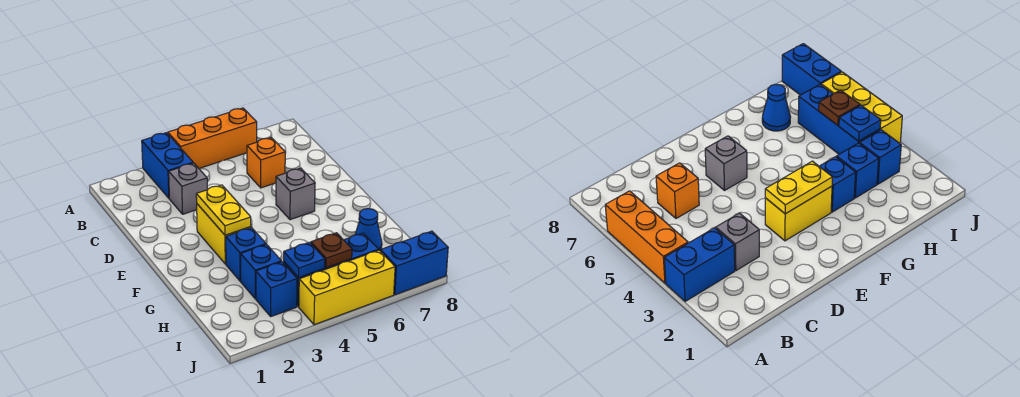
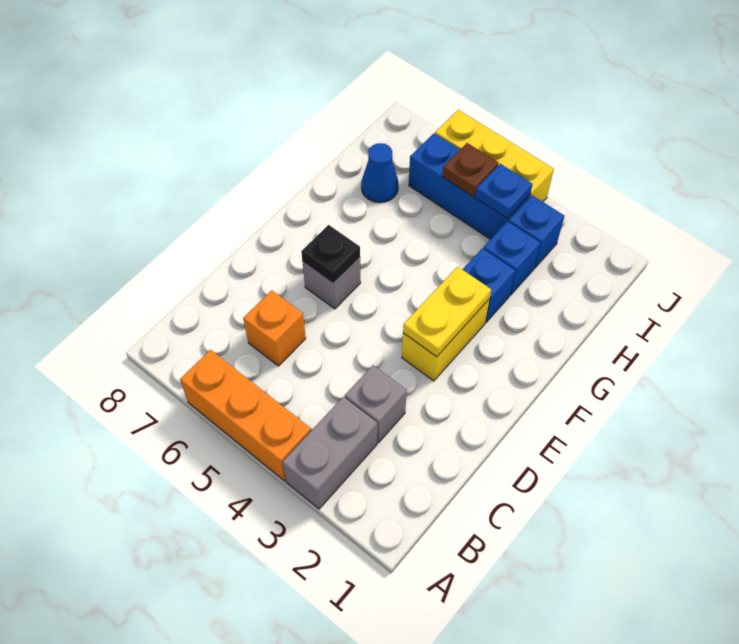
blue 1x2 brick [142,133,193,198] -> grey 1x2 brick [282,397,377,509]
none -> black 1x1 plate [301,225,360,282]
blue 1x2 brick [381,231,448,295] -> none

